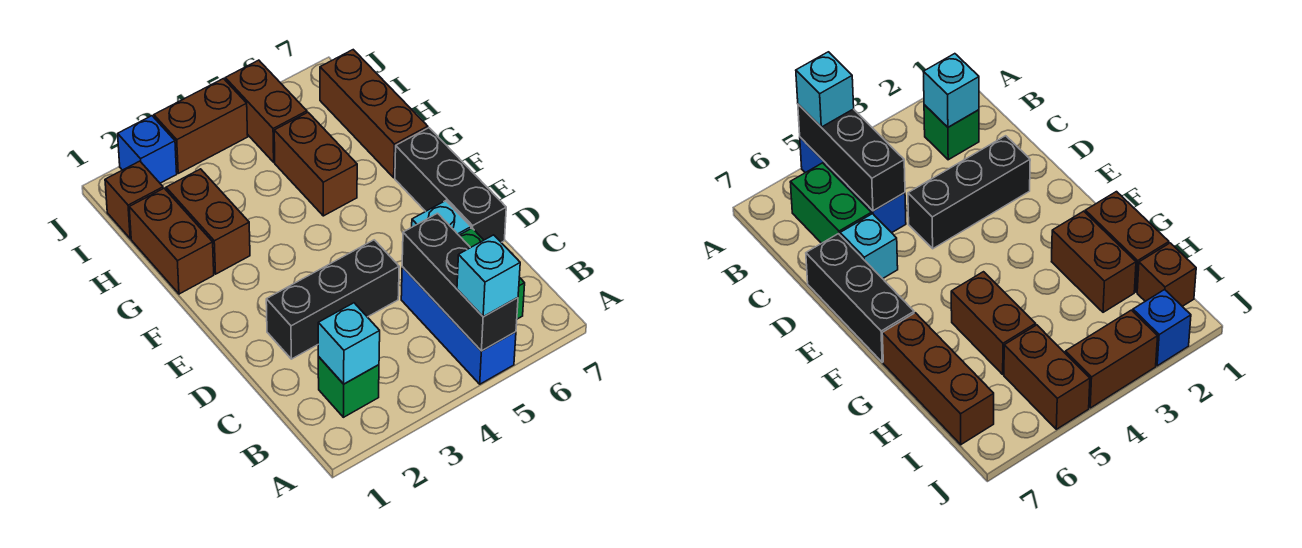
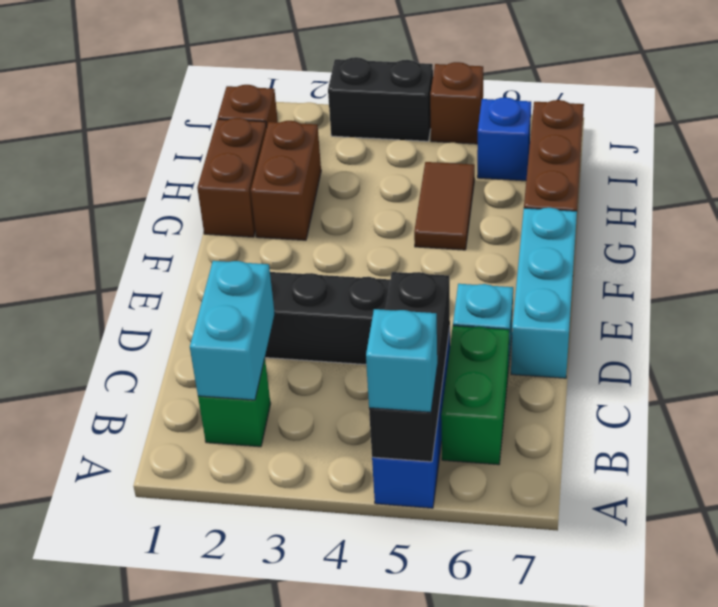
cyan 1x1 brick [318,303,380,384] -> cyan 1x2 brick [190,261,275,400]
black 1x3 brick [395,128,506,242] -> cyan 1x3 brick [511,208,577,378]
brown 1x2 brick [274,112,357,216] -> brown 1x2 tile [414,162,475,250]
brown 1x2 brick [225,60,307,162] -> brown 1x1 brick [430,62,483,144]
blue 1x1 brick [118,116,177,183] -> blue 1x1 brick moved to [477,97,531,181]
brown 1x2 brick [154,79,248,173] -> black 1x2 brick [328,57,433,141]

